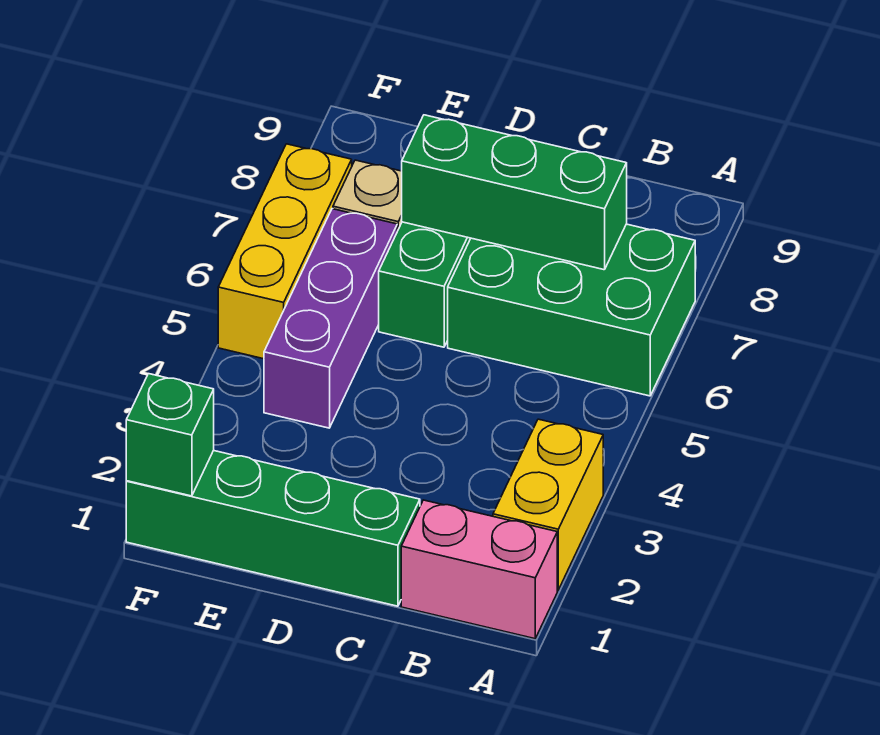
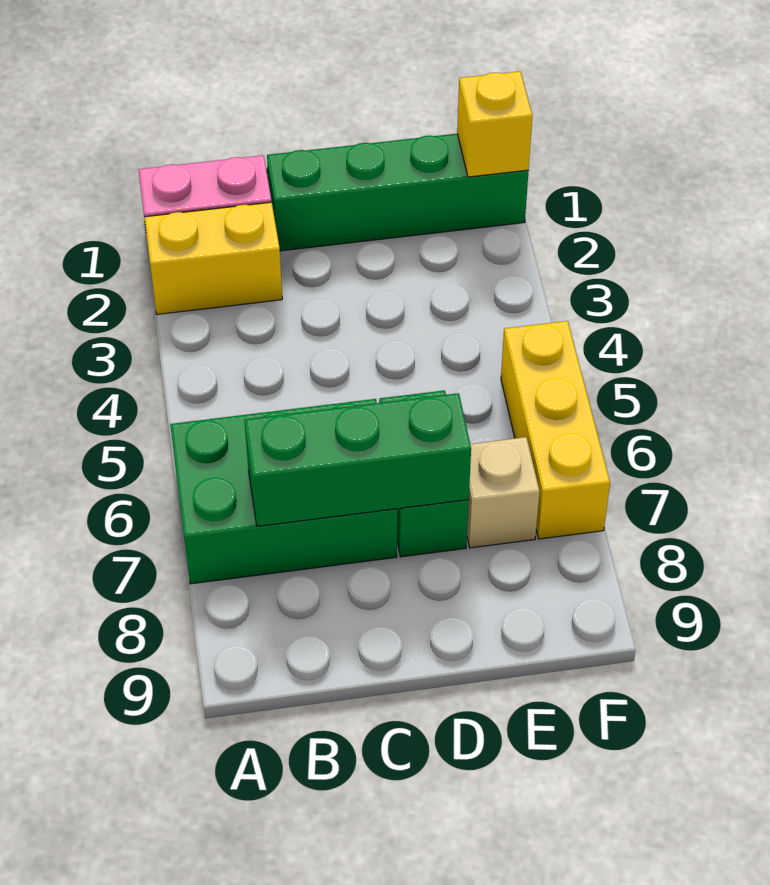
yellow 1x2 brick [493,419,603,590] -> yellow 1x2 brick turned to [144,202,282,314]
purple 1x3 brick [264,209,397,428] -> none
green 1x1 brick [126,374,214,496] -> yellow 1x1 brick [457,71,532,177]

